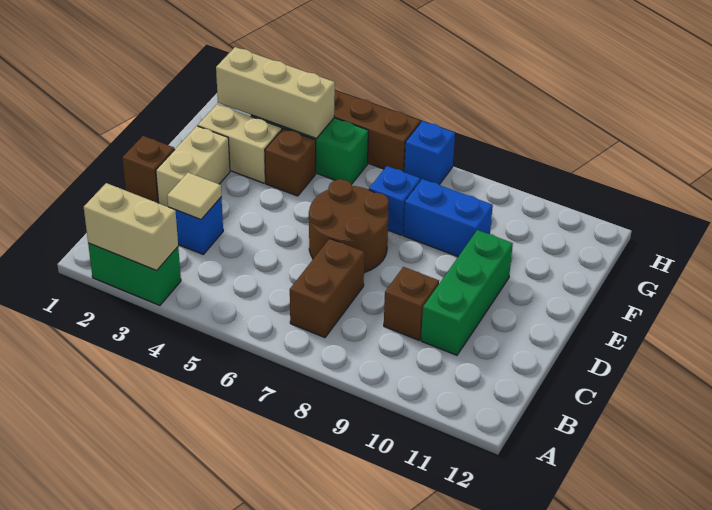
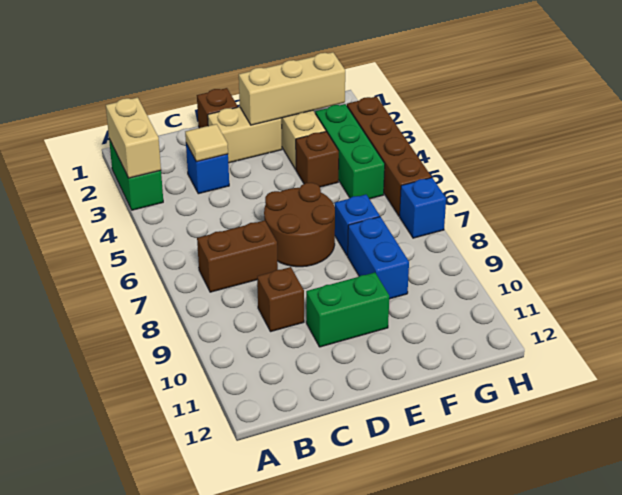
green 1x3 brick [421,230,513,355] -> green 1x2 brick [306,273,389,347]
tan 1x3 brick [216,47,335,138] -> tan 1x3 brick turned to [239,52,345,125]

